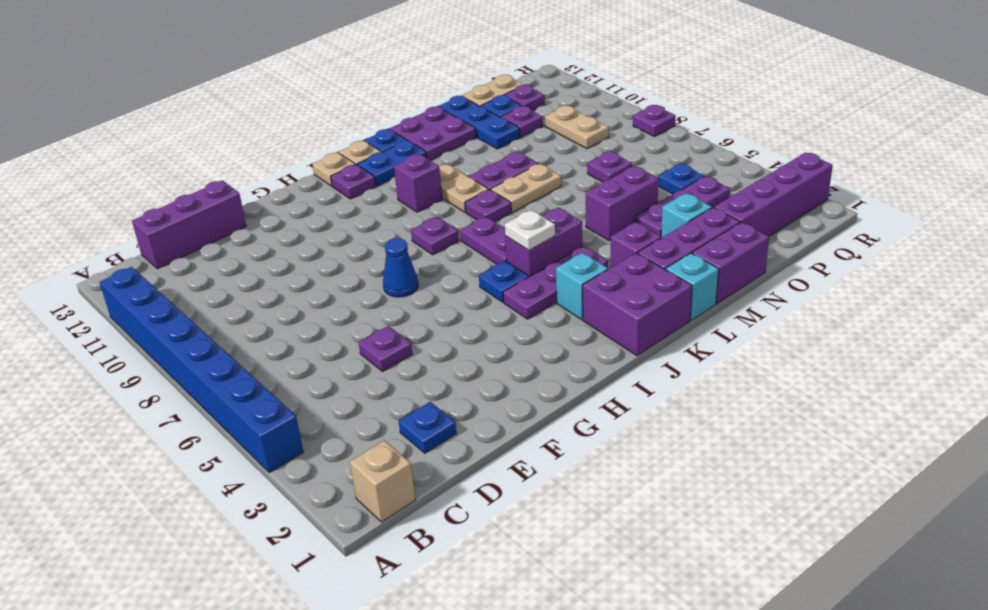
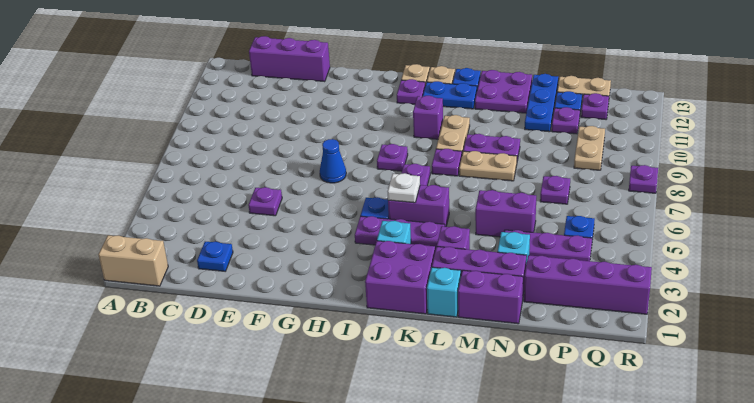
blue 1x8 brick [100,267,303,473] -> none
tan 1x1 brick [350,440,416,522] -> tan 1x2 brick [98,235,168,286]

